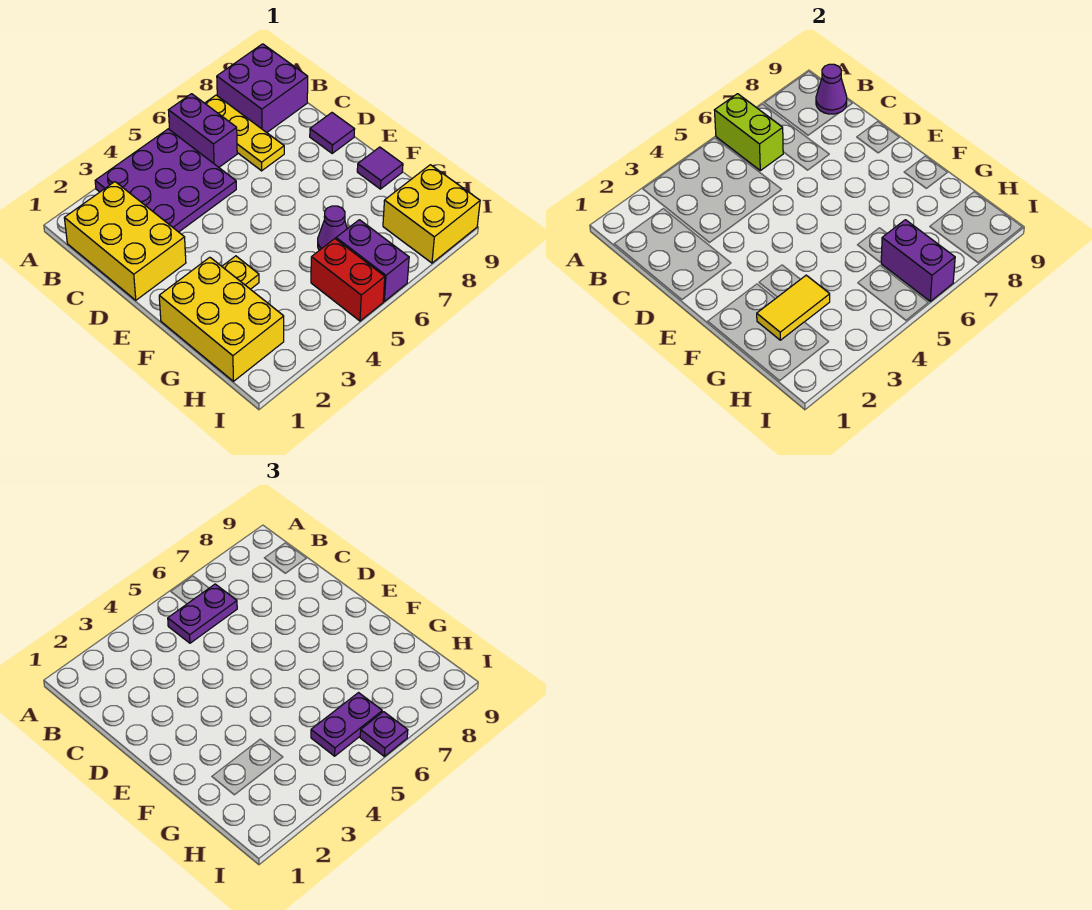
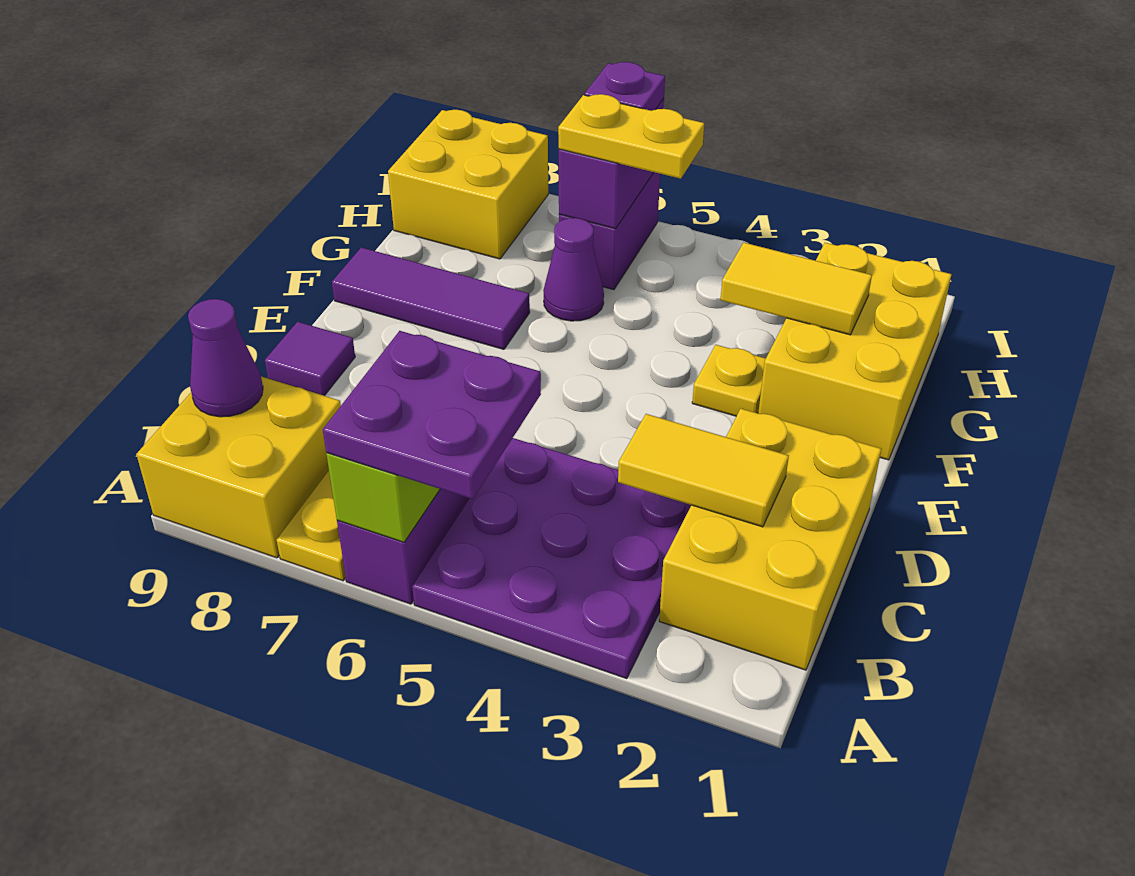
purple 2x2 brick [217,44,308,132] -> yellow 2x2 brick [136,376,341,558]
purple 1x2 plate [168,584,237,643] -> purple 2x2 plate [323,331,541,499]
none -> yellow 1x2 tile [618,414,789,527]
purple 1x1 tile [357,147,403,189] -> purple 1x3 tile [332,247,530,349]
red 1x2 brick [311,239,385,321] -> none
purple 1x2 plate [311,693,382,756] -> yellow 1x2 plate [558,94,704,179]

